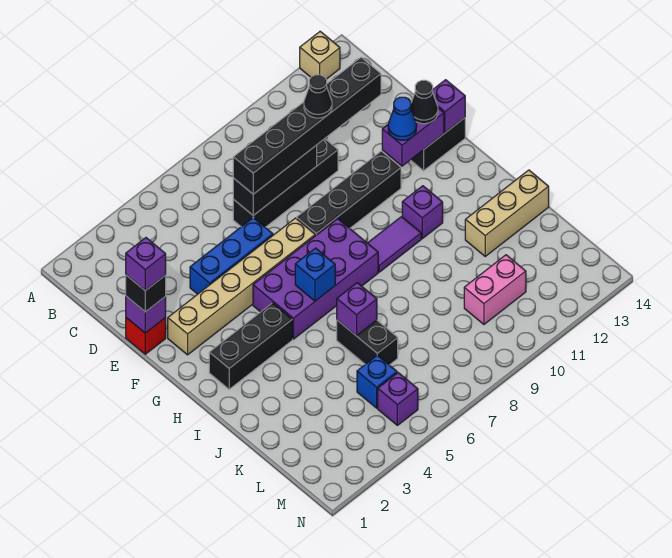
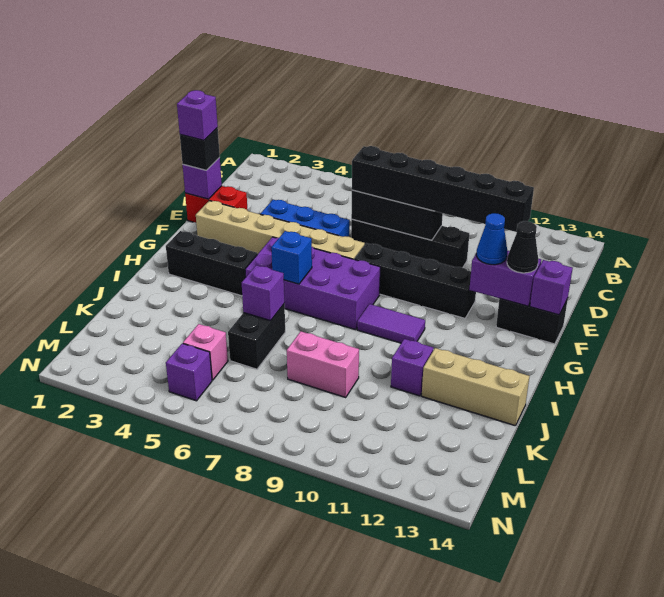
tan 1x1 brick [300,31,340,79] -> none
black 1x1 cone [304,75,332,118] -> none
red 1x1 brick [126,318,166,354] -> red 1x2 brick [185,186,248,223]
purple 1x1 brick [402,186,443,239] -> purple 1x1 brick moved to [391,339,433,396]
blue 1x1 brick [357,355,397,408] -> pink 1x1 brick [183,324,228,380]
pink 1x2 brick [464,255,526,324] -> pink 1x2 brick moved to [287,331,359,397]

